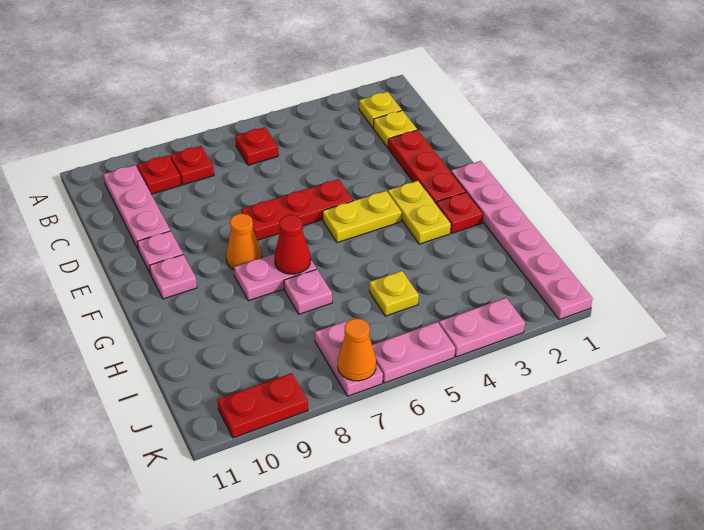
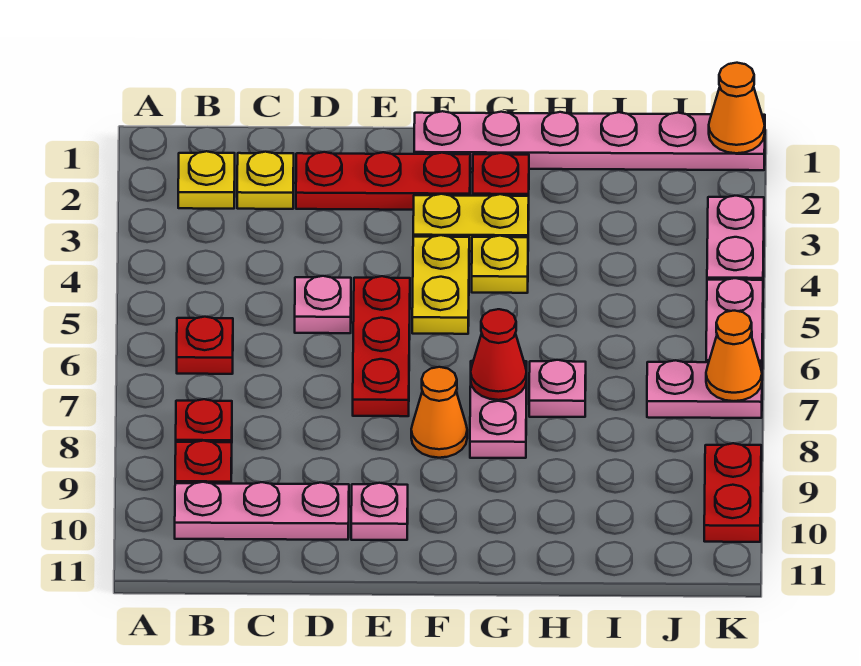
pink 1x1 plate [150,255,197,299] -> pink 1x1 plate moved to [295,276,351,333]
yellow 1x1 plate [369,271,419,316] -> yellow 1x1 plate moved to [472,236,528,293]
none -> orange 1x1 cone [709,63,765,153]

